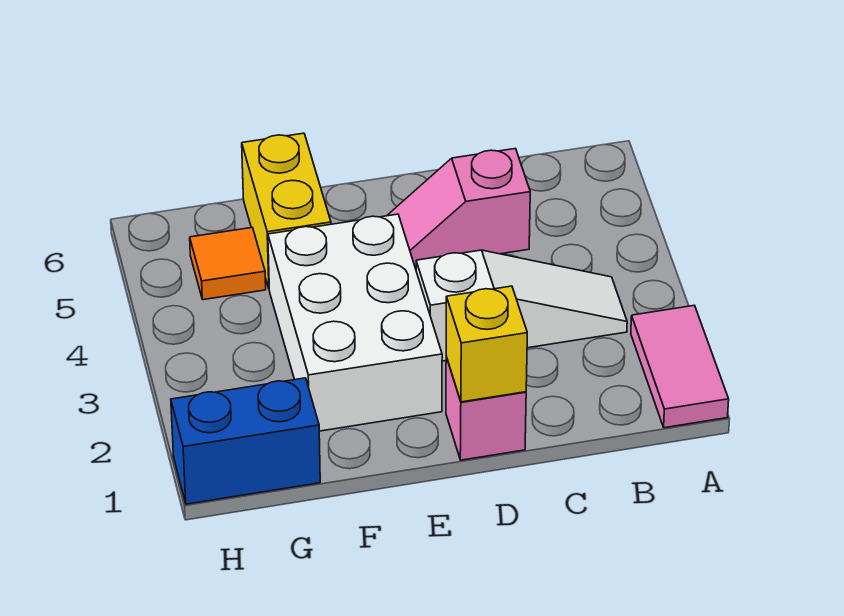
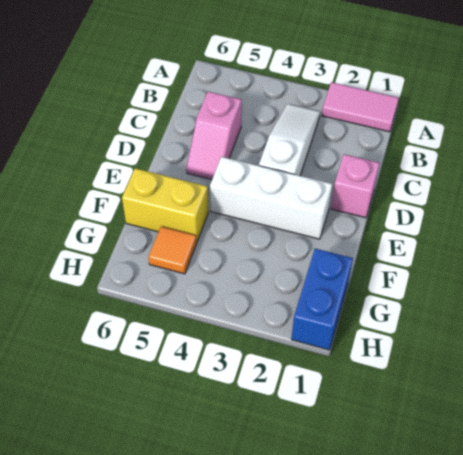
yellow 1x1 brick [446,286,527,402] -> none
white 2x3 brick [268,214,442,431] -> white 1x3 brick [210,157,332,239]

